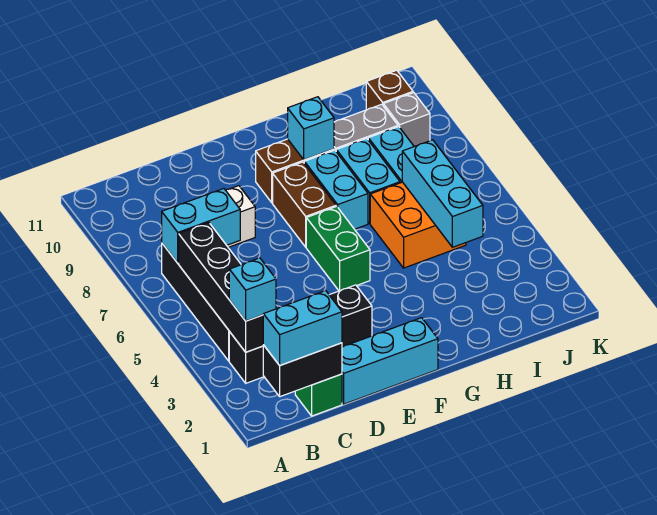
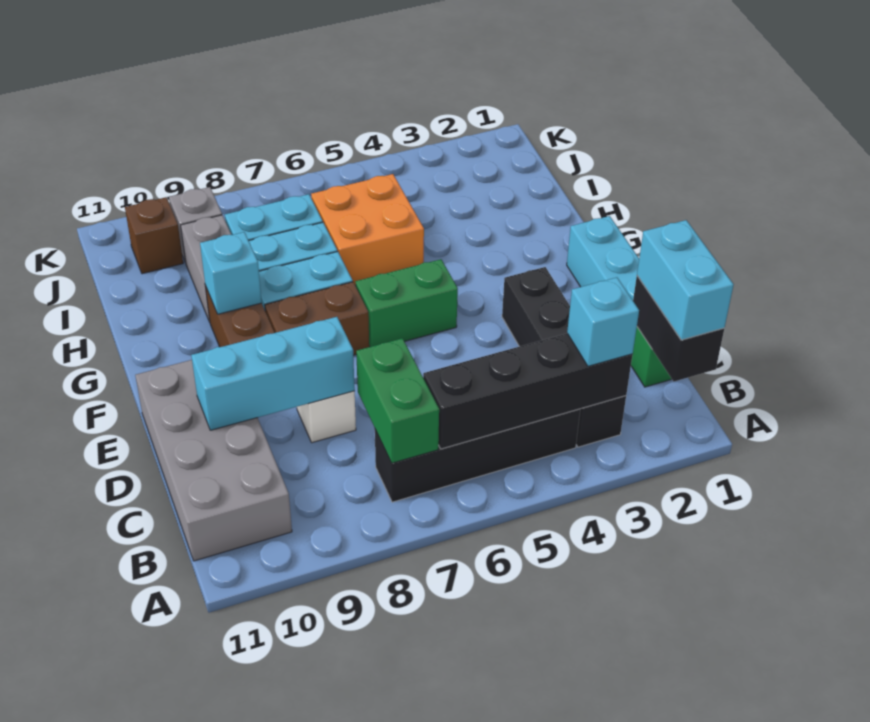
cyan 1x2 brick [162,189,240,263] -> green 1x2 brick [356,338,439,463]
none -> grey 2x4 brick [135,360,292,561]
cyan 1x3 brick [402,140,483,247] -> cyan 1x3 brick moved to [191,317,355,430]

